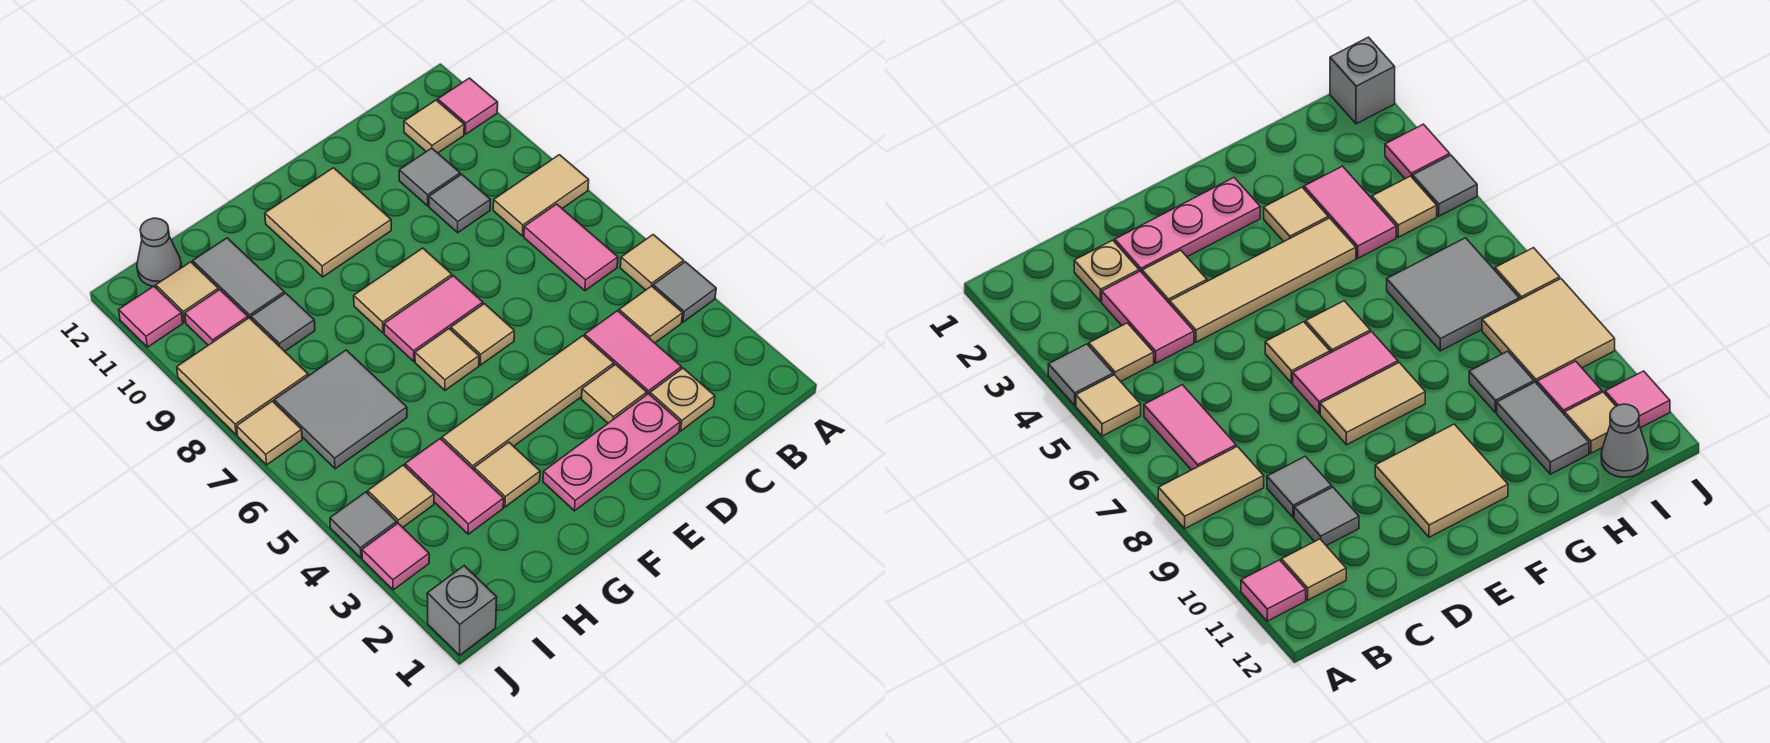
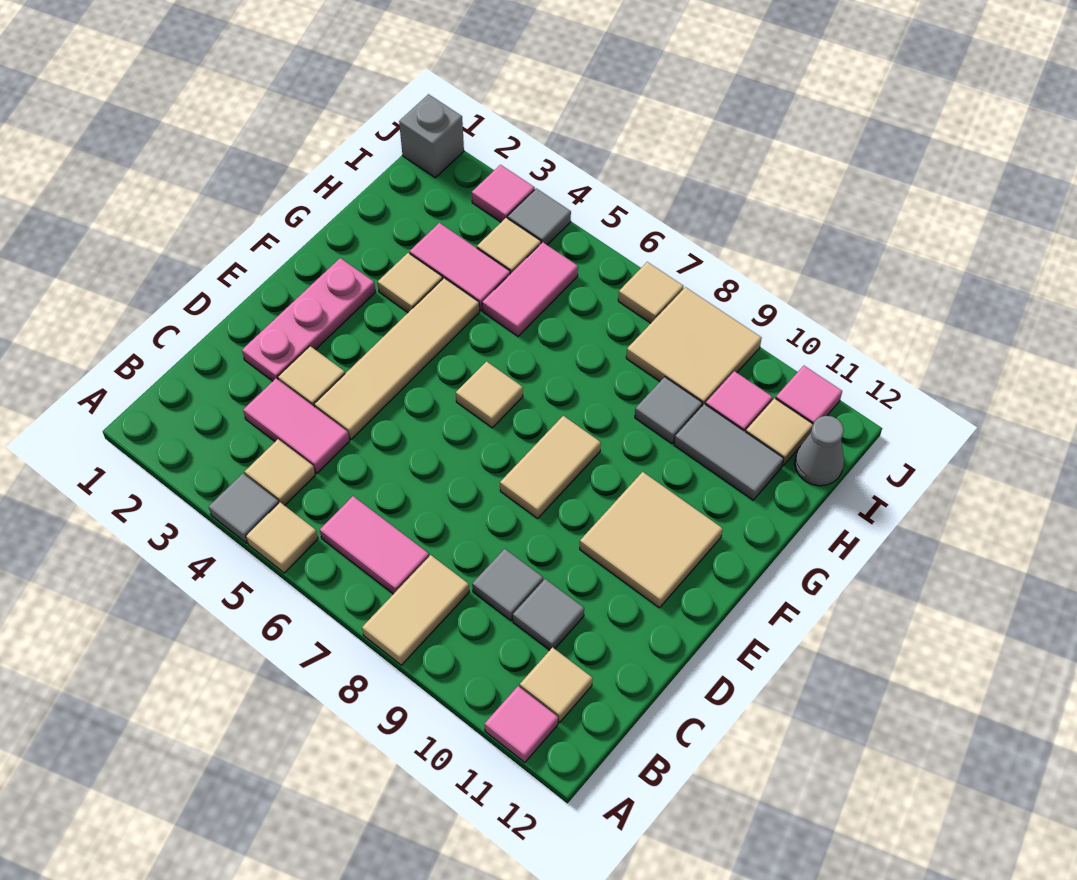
tan 1x1 plate [650,368,715,431] -> none
tan 1x1 tile [451,304,514,365] -> none
pink 1x2 tile [384,276,483,361] -> pink 1x2 tile moved to [482,242,578,336]
grey 2x2 tile [274,350,407,469] -> none

